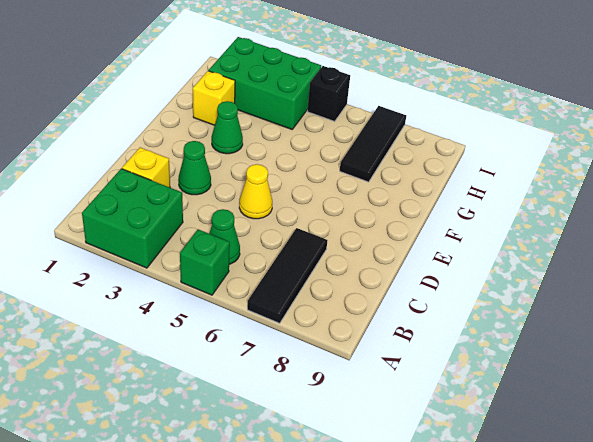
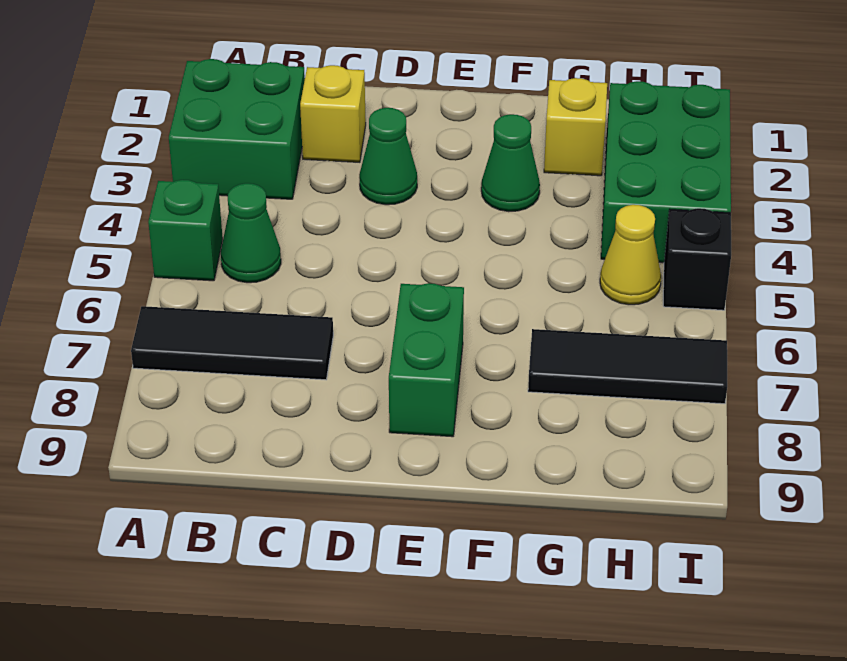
yellow 1x1 cone [239,164,272,219] -> yellow 1x1 cone moved to [600,205,661,305]
none -> green 1x2 brick [389,283,464,437]

